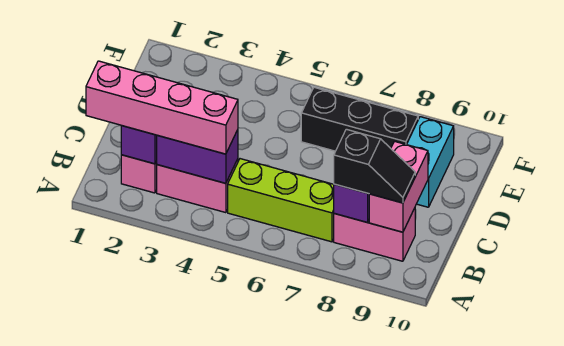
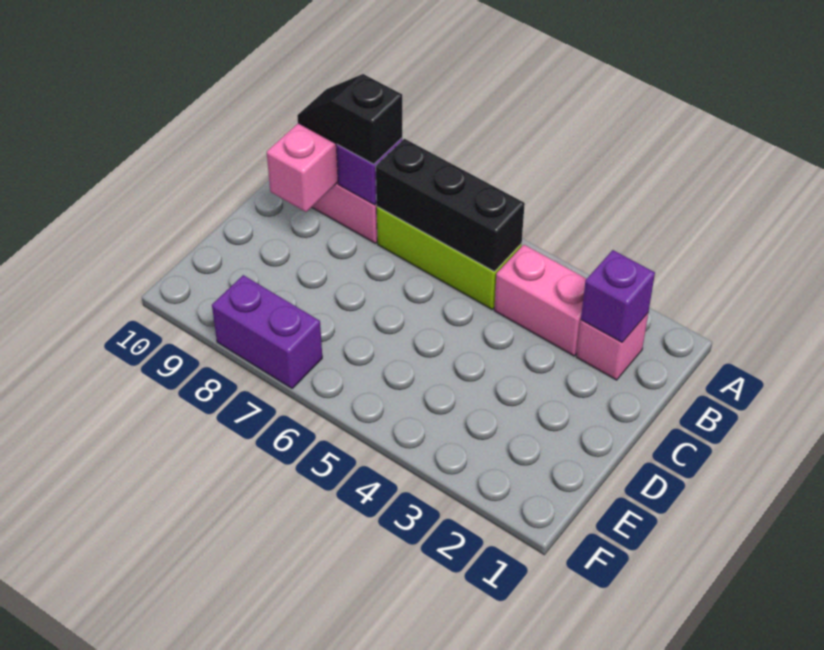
pink 1x4 brick [86,61,238,154] -> none
purple 1x2 brick [157,130,238,183] -> purple 1x2 brick moved to [212,275,322,388]
cyan 1x2 brick [407,117,454,207] -> none
black 1x3 brick [301,87,418,151] -> black 1x3 brick moved to [376,139,525,272]

